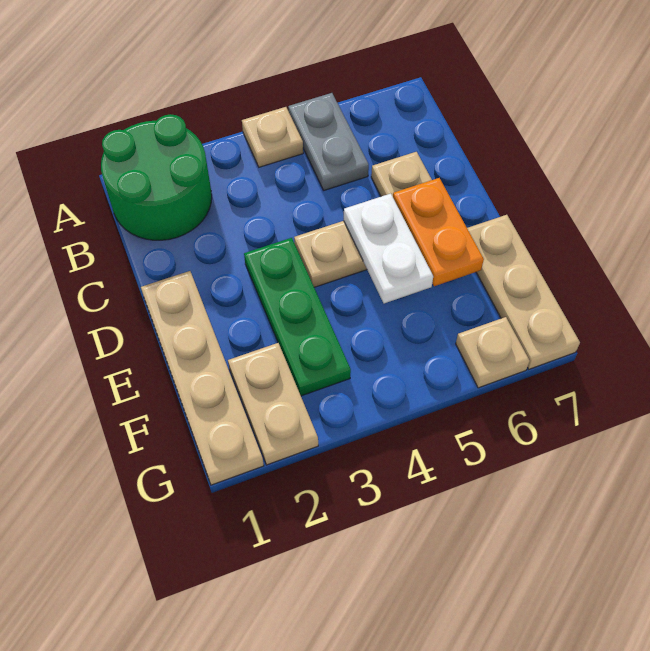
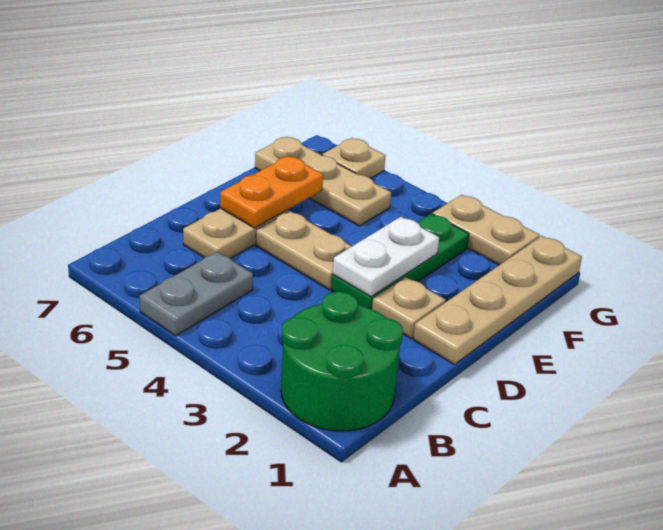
tan 1x1 plate [242,107,303,167] -> tan 1x1 plate moved to [372,277,446,339]
white 1x2 plate [344,194,433,303] -> white 1x2 plate moved to [333,217,439,297]
tan 1x3 plate [467,215,580,369] -> tan 1x3 plate turned to [255,137,391,226]
tan 1x2 plate [228,343,318,465] -> tan 1x2 plate turned to [433,195,540,265]

